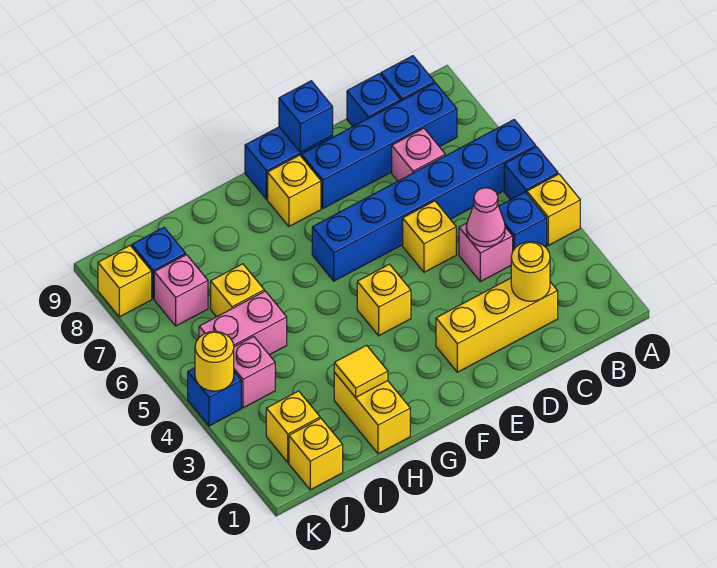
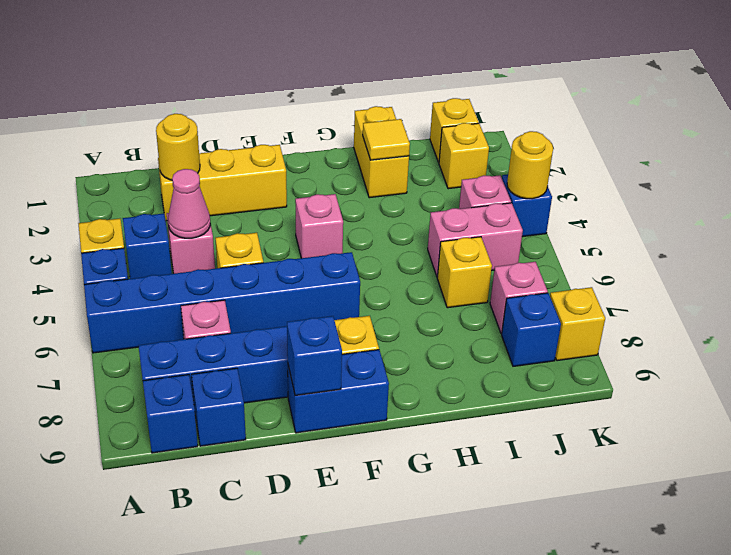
yellow 1x1 brick [357,264,411,336] -> pink 1x1 brick [295,194,343,258]

